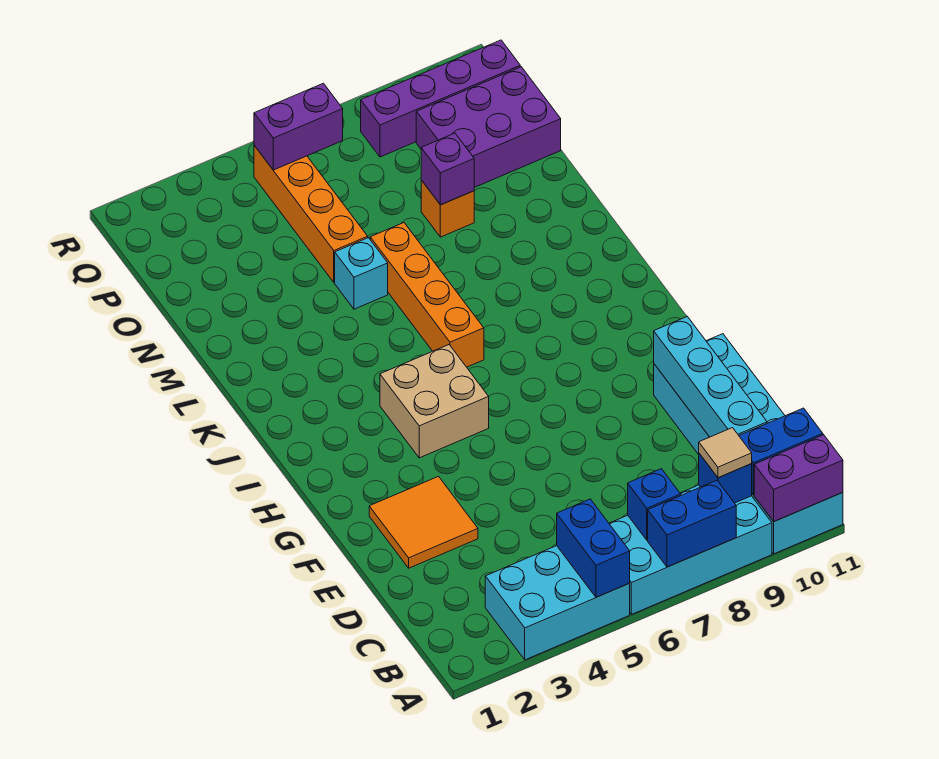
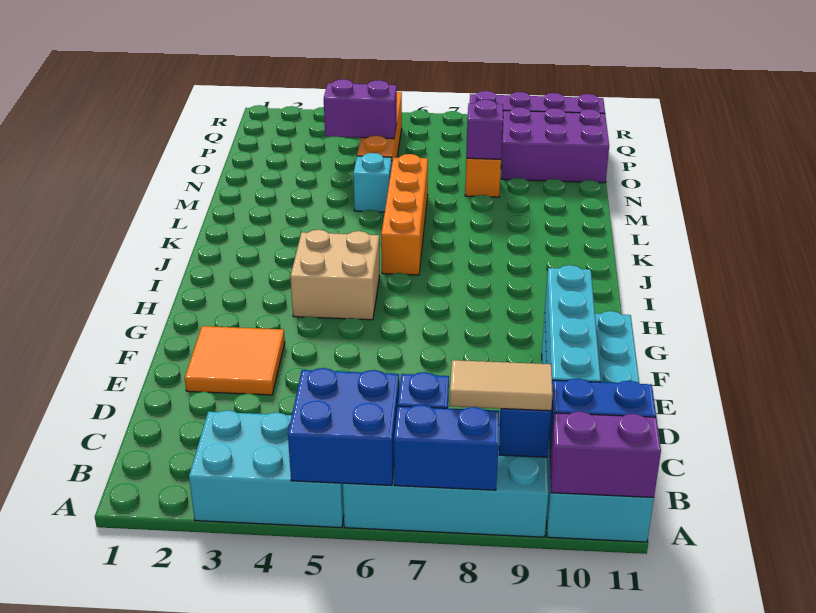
blue 1x2 brick [557,499,630,597] -> blue 2x2 brick [288,368,399,485]
tan 1x1 tile [699,428,752,478] -> tan 1x2 tile [450,360,553,411]
purple 1x2 brick [254,83,343,170] -> purple 1x2 brick moved to [324,79,397,139]

